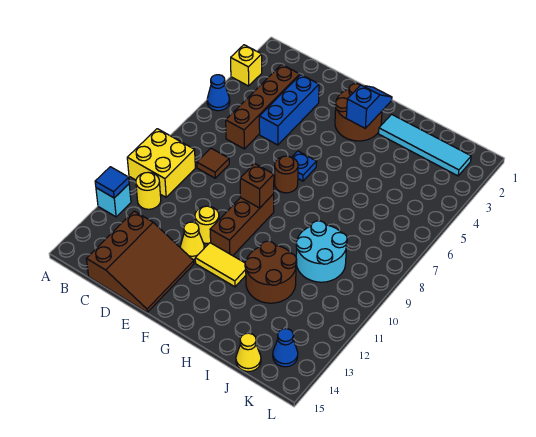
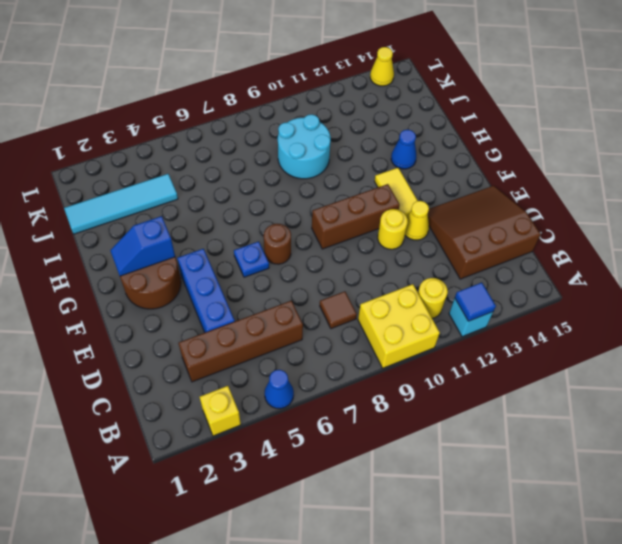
blue 1x3 brick [259,75,319,145] -> blue 1x3 brick turned to [177,249,235,333]
brown 1x1 brick [240,164,274,208] -> none
cyan 1x4 tile [379,114,471,176] -> cyan 1x4 tile turned to [64,174,178,234]
brown 2x2 round brick [245,241,297,303] -> none
yellow 1x1 cone [236,333,261,372] -> yellow 1x1 cone moved to [370,47,394,86]
blue 1x1 cone [273,329,298,367] -> blue 1x1 cone moved to [391,130,416,169]

